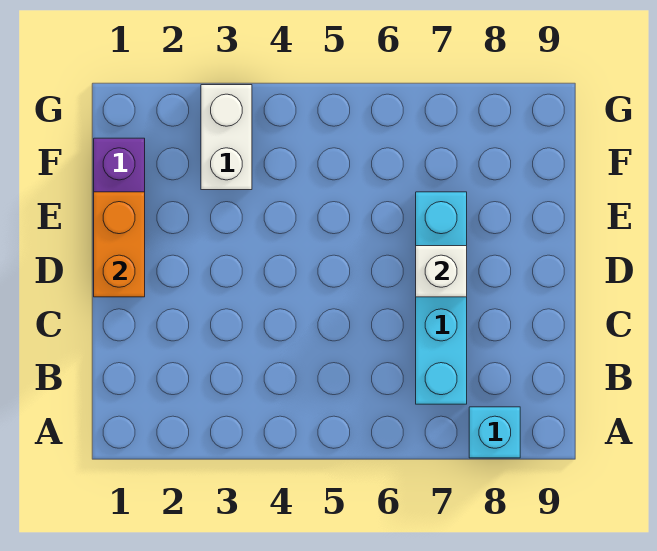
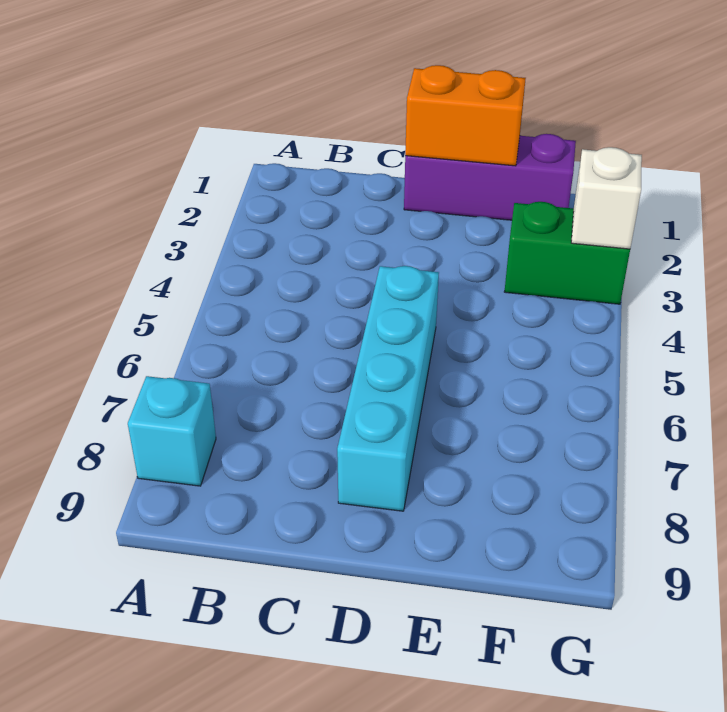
cyan 1x4 brick [416,192,467,404] -> cyan 1x4 brick turned to [337,266,439,511]
white 1x1 brick [416,246,467,297] -> white 1x1 brick moved to [571,147,642,249]
white 1x2 brick [201,85,252,190] -> green 1x2 brick [504,202,630,304]

